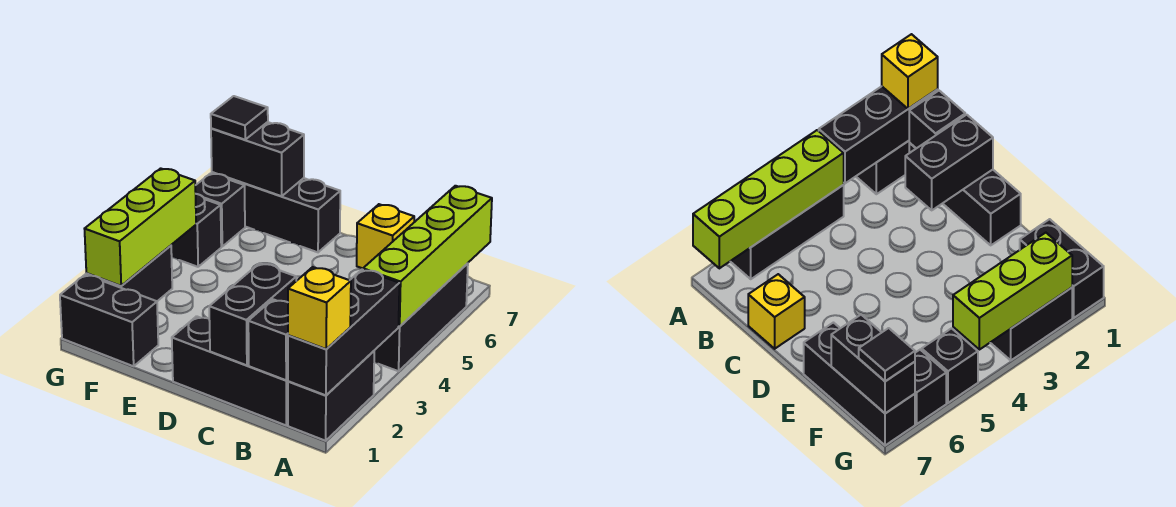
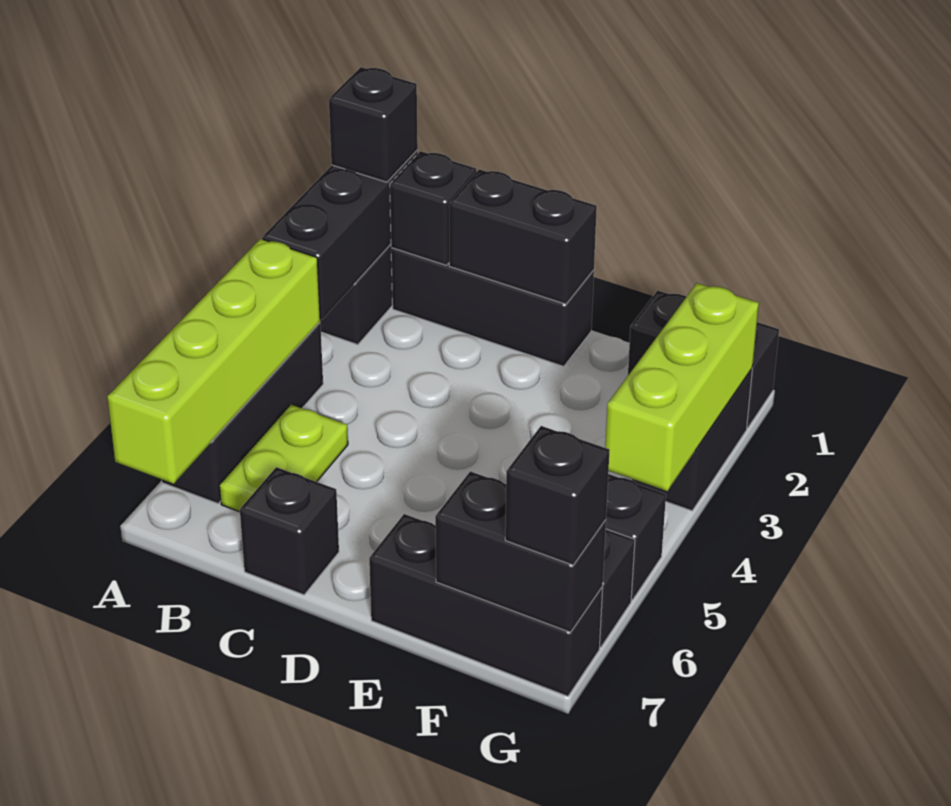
yellow 1x1 brick [288,267,351,349] -> black 1x1 brick [329,67,418,182]
none -> lime 1x2 plate [220,405,348,512]
black 1x2 brick [209,263,296,365] -> black 1x2 brick turned to [449,169,597,304]
yellow 1x1 brick [357,204,414,268] -> black 1x1 brick [240,467,339,595]
black 1x1 tile [211,96,268,140] -> black 1x1 brick [505,426,610,565]

